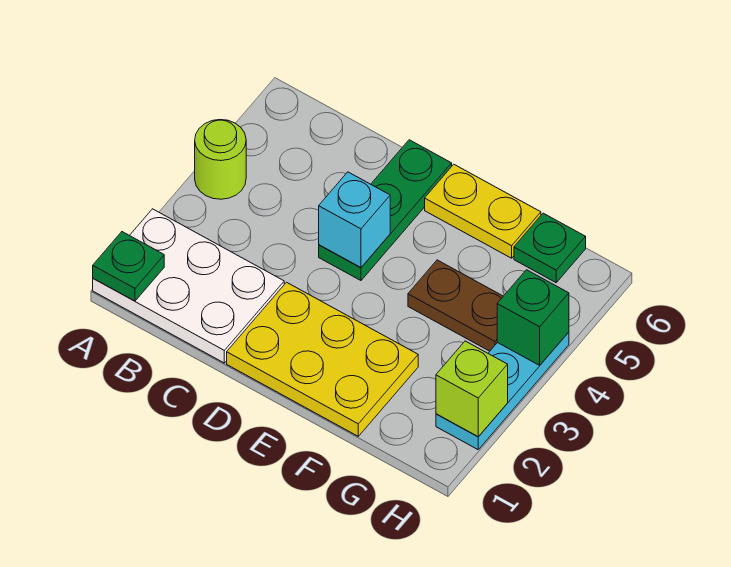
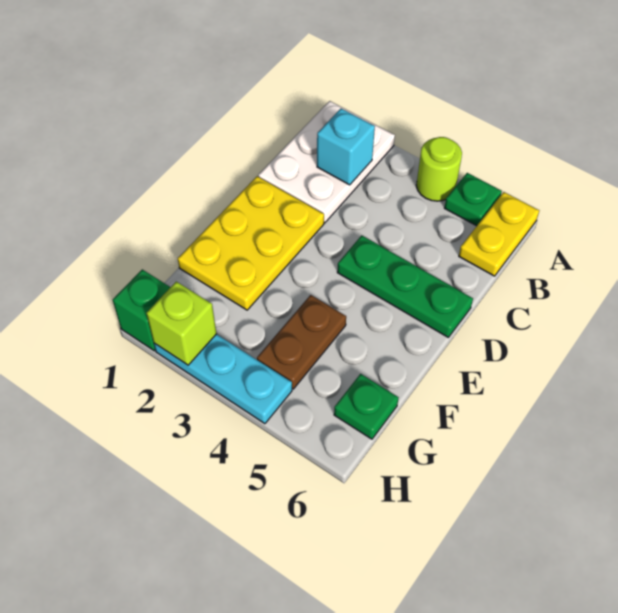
green 1x1 plate [93,232,164,301] -> green 1x1 plate moved to [444,173,502,226]
cyan 1x1 brick [319,172,390,268] -> cyan 1x1 brick moved to [317,109,375,185]
yellow 1x2 plate [425,164,541,258] -> yellow 1x2 plate moved to [459,192,539,276]
green 1x1 brick [497,270,569,365] -> green 1x1 brick moved to [113,269,170,351]

